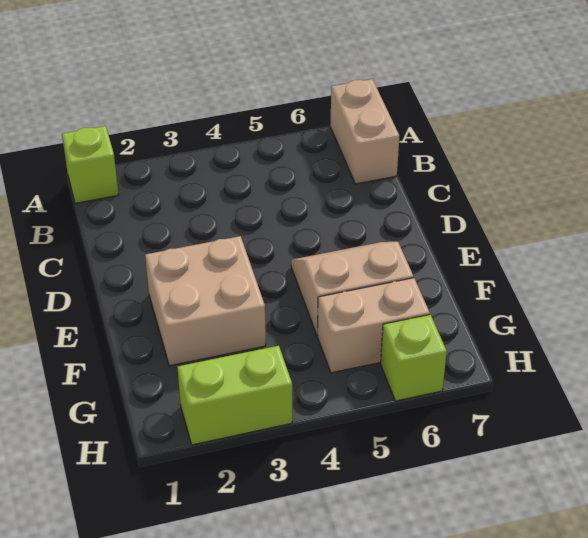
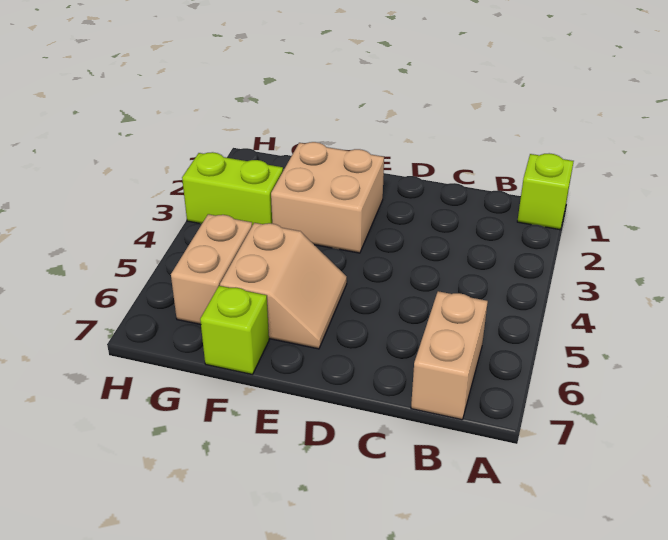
tan 1x2 brick [330,79,399,184] -> tan 1x2 brick turned to [411,291,488,420]
lime 1x2 brick [177,346,292,445] -> lime 1x2 brick turned to [182,152,283,225]
lime 1x1 brick [381,315,447,401] -> lime 1x1 brick moved to [200,286,269,375]

